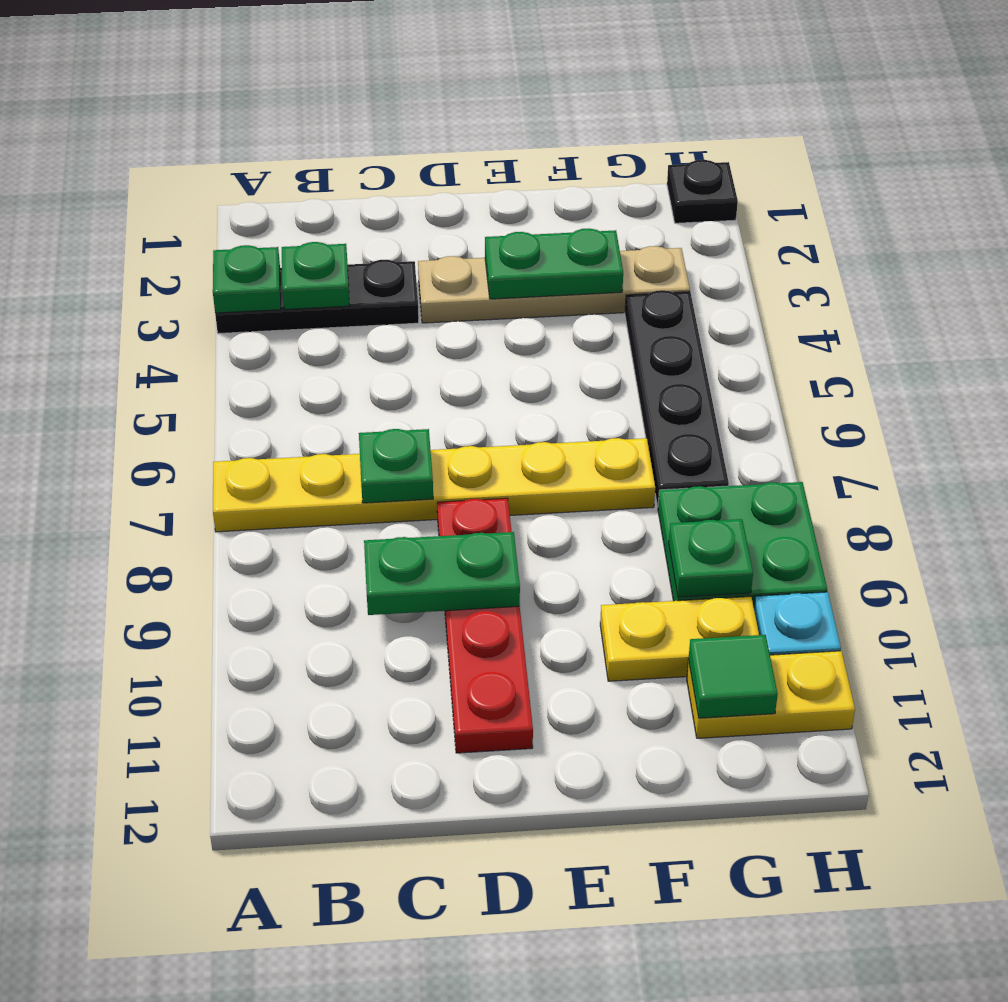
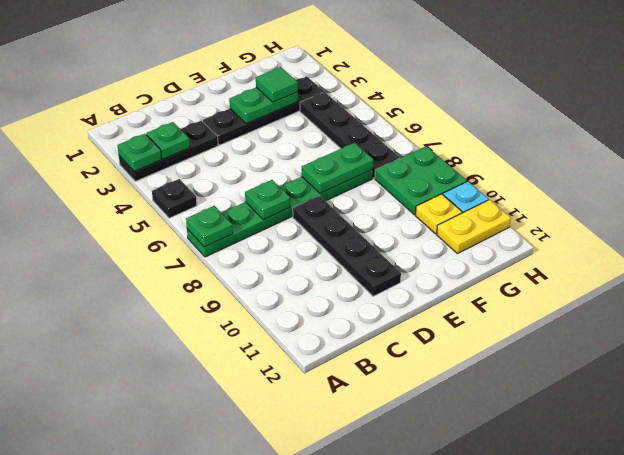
yellow 1x6 plate [213,438,655,532] -> green 1x6 plate [187,170,373,257]
green 1x2 plate [364,532,520,615] -> green 1x2 plate moved to [302,143,373,194]
tan 1x4 plate [418,246,690,323] -> black 1x4 plate [203,76,324,145]
red 1x4 plate [437,498,533,753] -> black 1x4 plate [293,196,401,296]
yellow 1x2 plate [600,596,759,681] -> yellow 1x1 plate [416,194,462,234]
green 1x1 plate [669,519,753,597] -> green 1x1 plate moved to [186,206,233,247]
green 1x1 tile [688,635,778,718] -> green 1x1 tile moved to [256,67,298,102]
black 1x1 plate [667,160,738,223] -> black 1x1 plate moved to [152,179,197,218]

